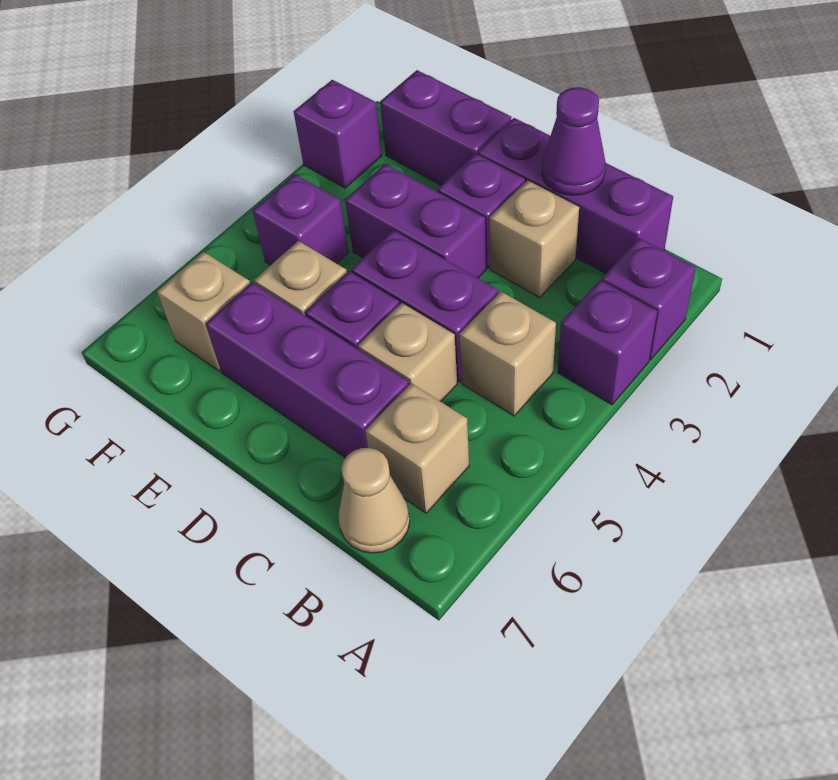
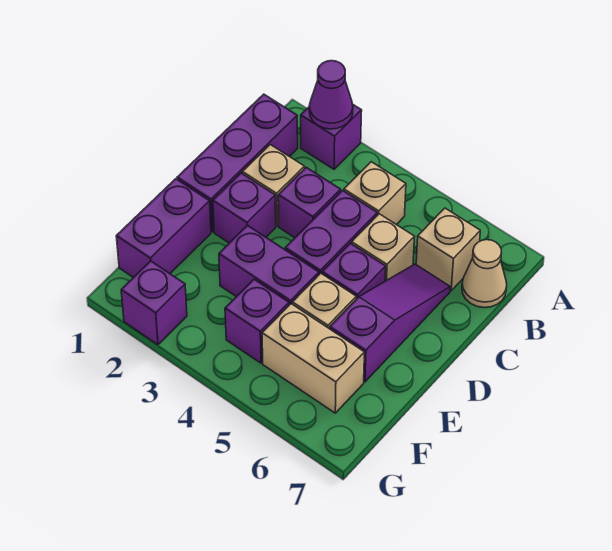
purple 1x1 brick [558,280,657,405] -> purple 1x1 brick moved to [278,167,341,238]
purple 1x1 cone [542,87,606,195] -> purple 1x1 cone moved to [309,61,353,129]
purple 1x3 brick [205,282,409,458] -> purple 1x3 slope [330,264,450,382]
purple 1x2 brick [345,164,486,278] -> purple 1x2 brick turned to [219,225,319,305]
tan 1x1 brick [157,252,250,371] -> tan 1x2 brick [262,304,364,413]

